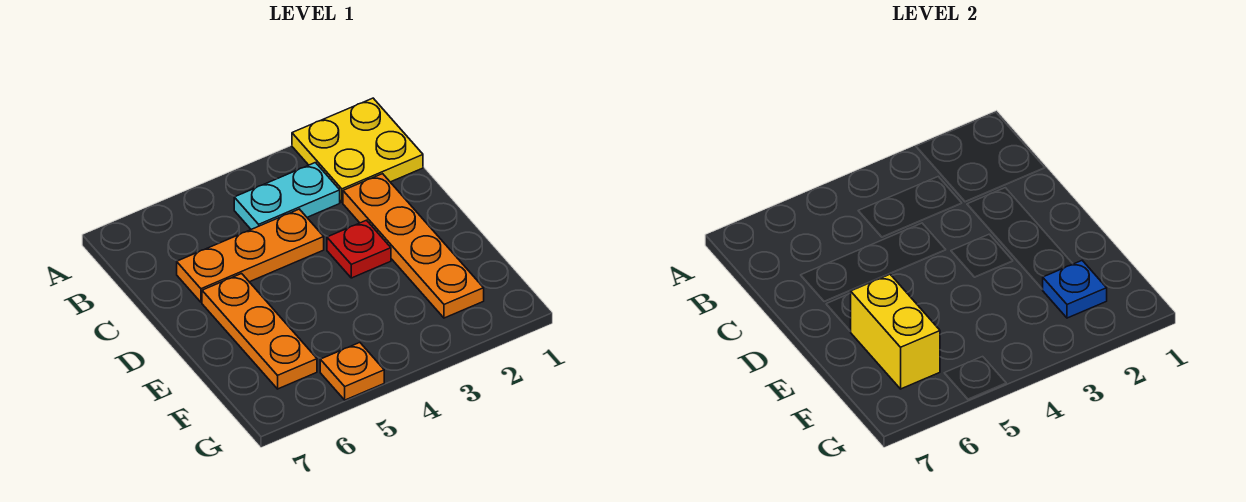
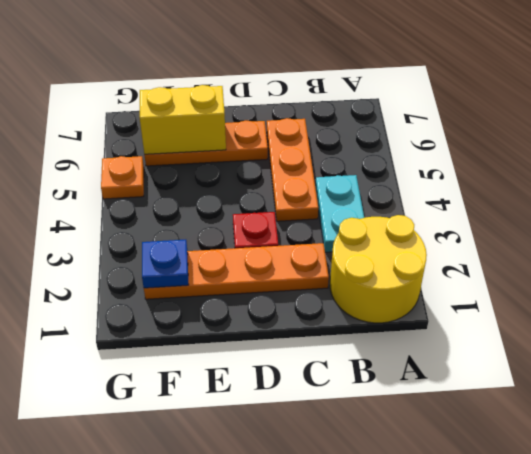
yellow 2x2 plate [292,98,423,202] -> yellow 2x2 round brick [330,215,427,323]

